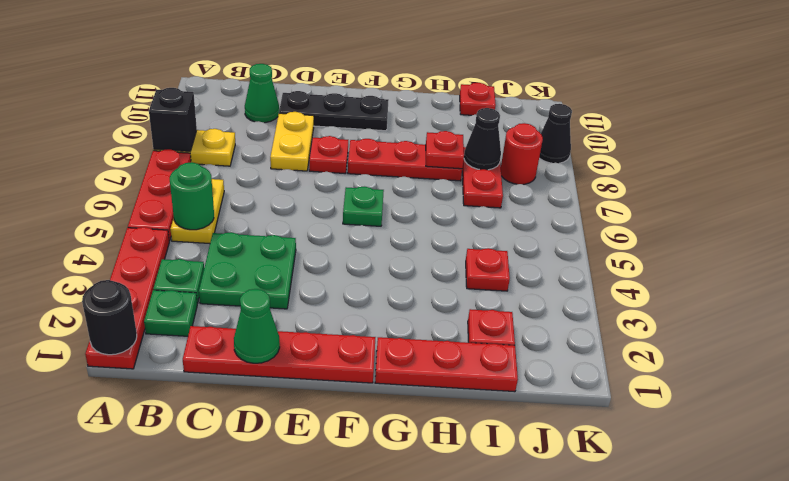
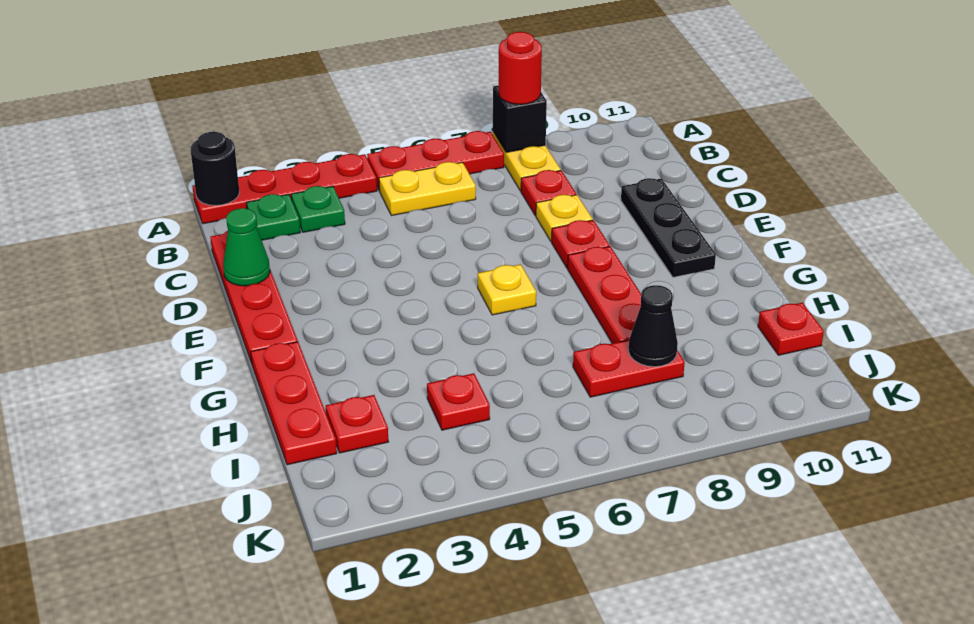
green 1x1 round brick [170,162,214,230] -> none
green 2x2 plate [199,232,296,309] -> none
green 1x1 cone [245,64,279,123] -> none
yellow 1x2 plate [270,112,314,171] -> yellow 1x1 plate [536,195,593,241]
green 1x1 plate [343,187,384,226] -> yellow 1x1 plate [478,264,536,315]
red 1x1 plate [426,131,464,169] -> red 1x1 plate moved to [521,170,576,216]
red 1x1 round brick [501,123,543,184] -> red 1x1 round brick moved to [499,32,542,104]
black 1x1 cone [539,104,572,163] -> none

